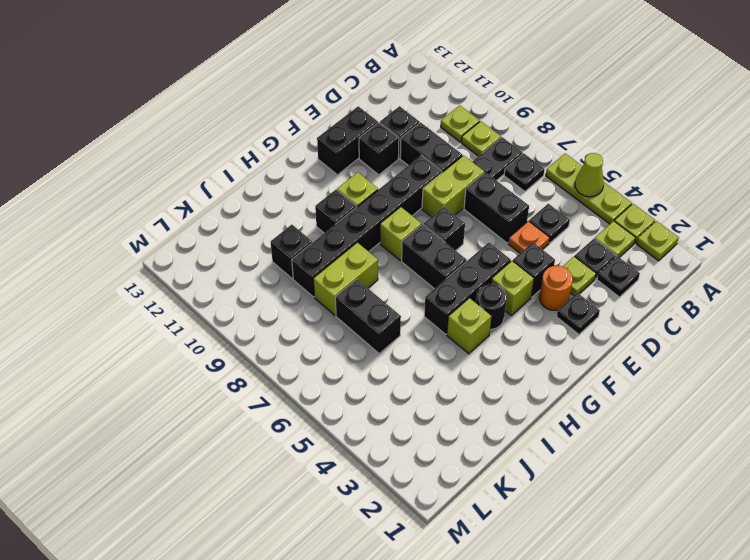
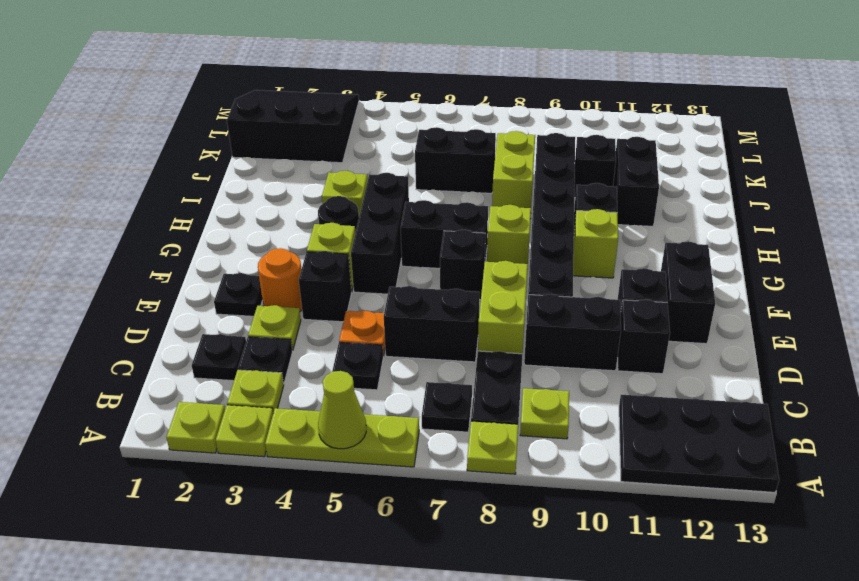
none -> black 2x3 plate [619,395,779,492]
lime 1x1 plate [441,105,480,142] -> lime 1x1 plate moved to [467,421,518,474]
none -> black 1x2 brick [613,137,659,226]
none -> black 3x3 slope [227,90,359,163]

